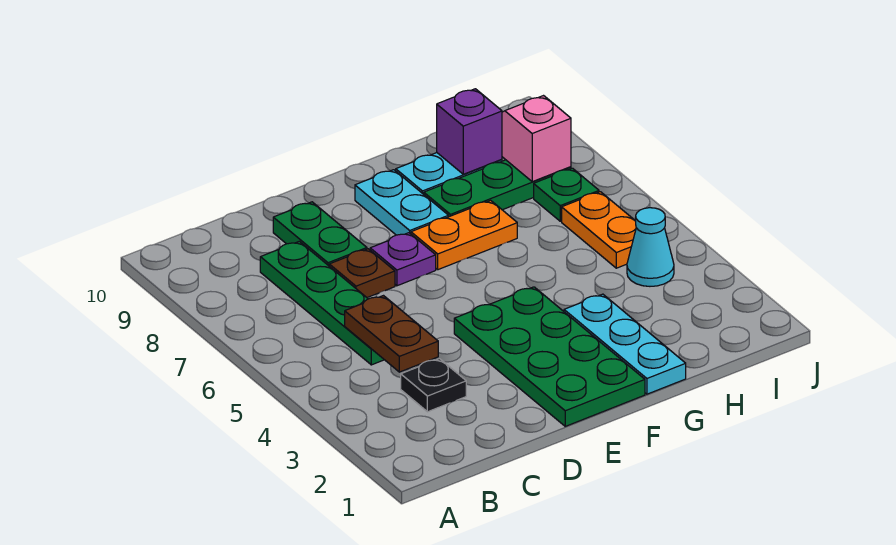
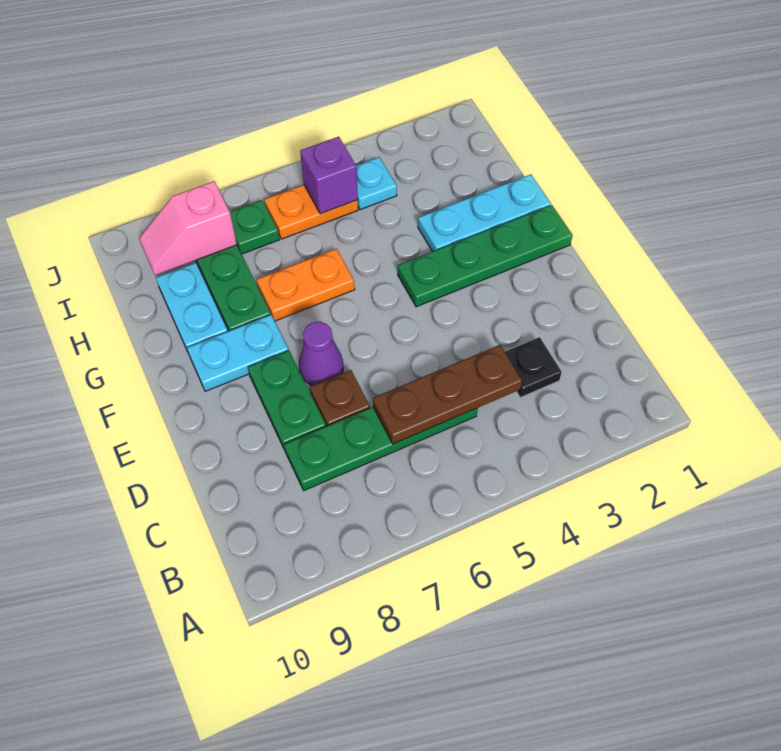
brown 1x2 plate [345,296,438,372] -> brown 1x3 plate [373,345,522,444]
green 1x2 plate [273,202,367,266] -> green 1x2 plate turned to [248,350,326,450]
green 2x4 plate [454,287,645,426] -> green 1x4 plate [398,205,573,307]
purple 1x1 plate [370,233,436,286] -> purple 1x1 cone [299,322,343,385]
orange 1x2 plate [411,200,517,270] -> orange 1x2 plate turned to [256,249,355,321]
purple 1x1 brick [437,89,502,174] -> purple 1x1 brick moved to [300,137,358,214]
cyan 1x1 cone [627,208,674,286] -> cyan 1x1 plate [356,157,397,210]

